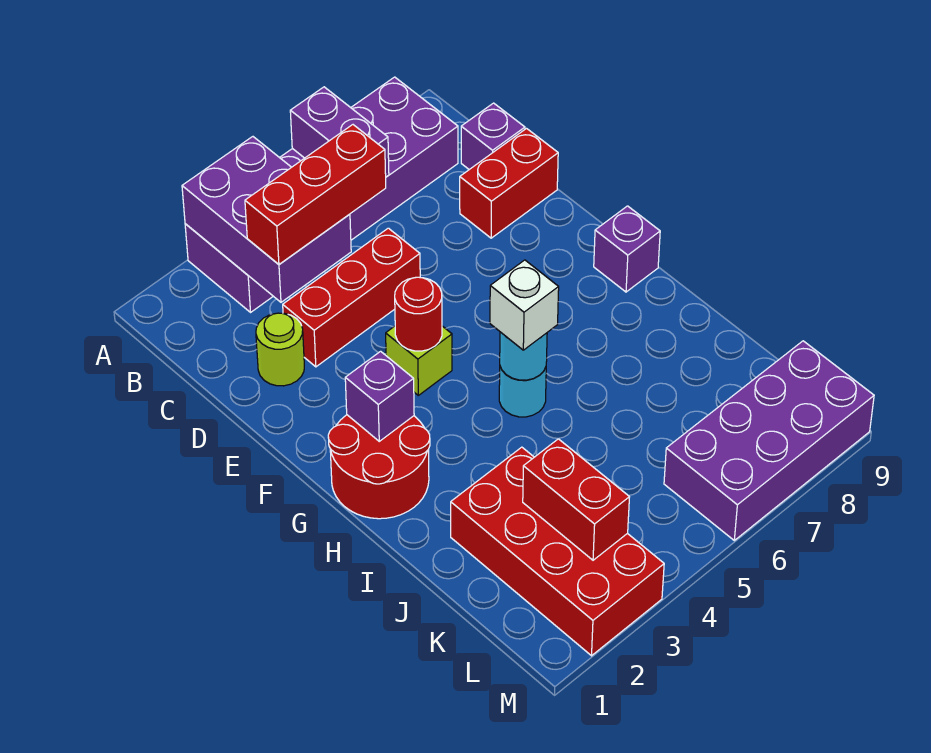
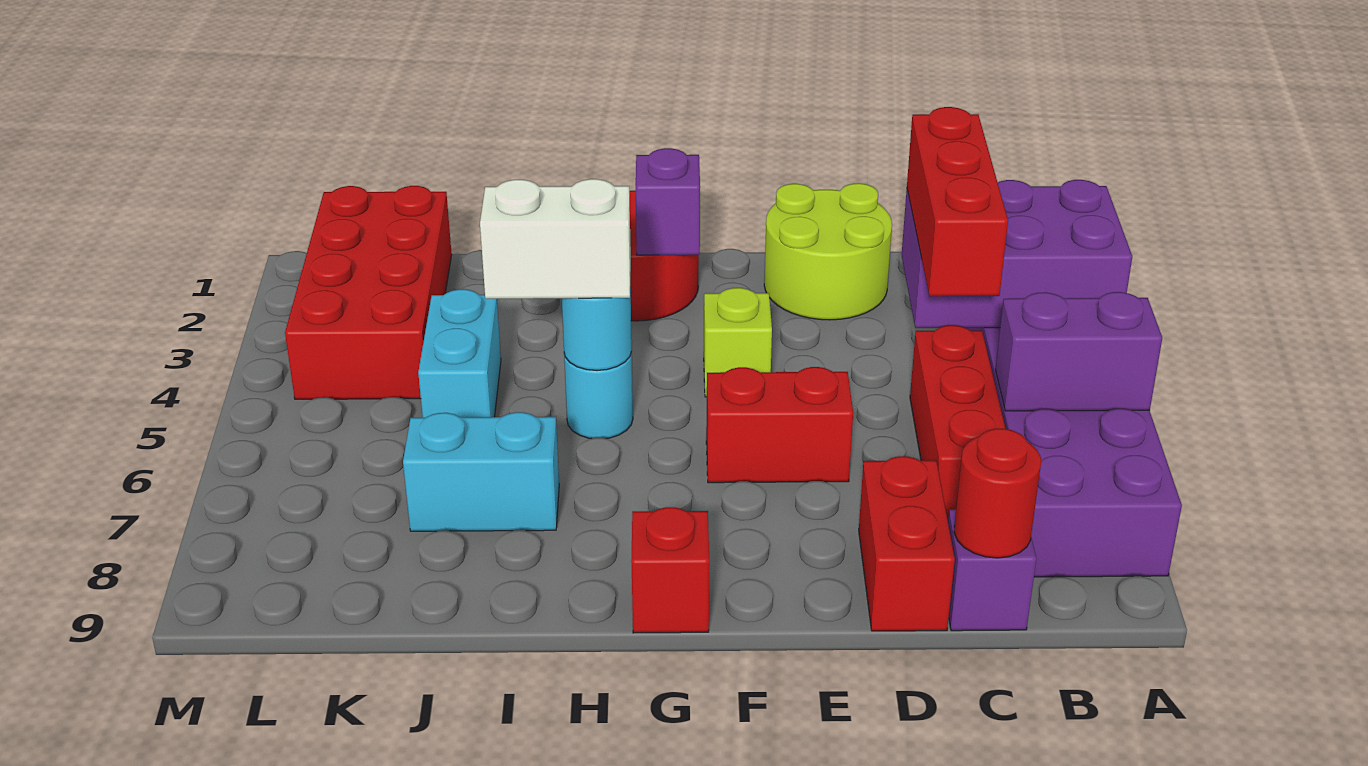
lime 1x1 round brick [256,313,304,386] -> lime 2x2 round brick [764,183,892,320]
red 1x3 brick [283,228,420,367] -> red 1x3 brick moved to [910,325,1006,520]
red 1x1 round brick [395,277,442,351] -> red 1x1 round brick moved to [954,429,1041,558]
purple 1x1 brick [594,206,660,292] -> red 1x1 brick [631,507,709,633]
white 1x1 brick [490,260,559,350] -> white 1x2 brick [480,179,631,299]
none -> cyan 1x2 brick [403,412,559,531]
red 2x4 brick [451,447,664,656] -> red 2x4 brick turned to [285,186,452,399]
none -> cyan 1x2 brick [418,289,501,418]
red 1x2 brick [523,439,629,560] -> red 1x2 brick moved to [706,367,853,483]
purple 2x4 brick [664,341,874,540] -> none

